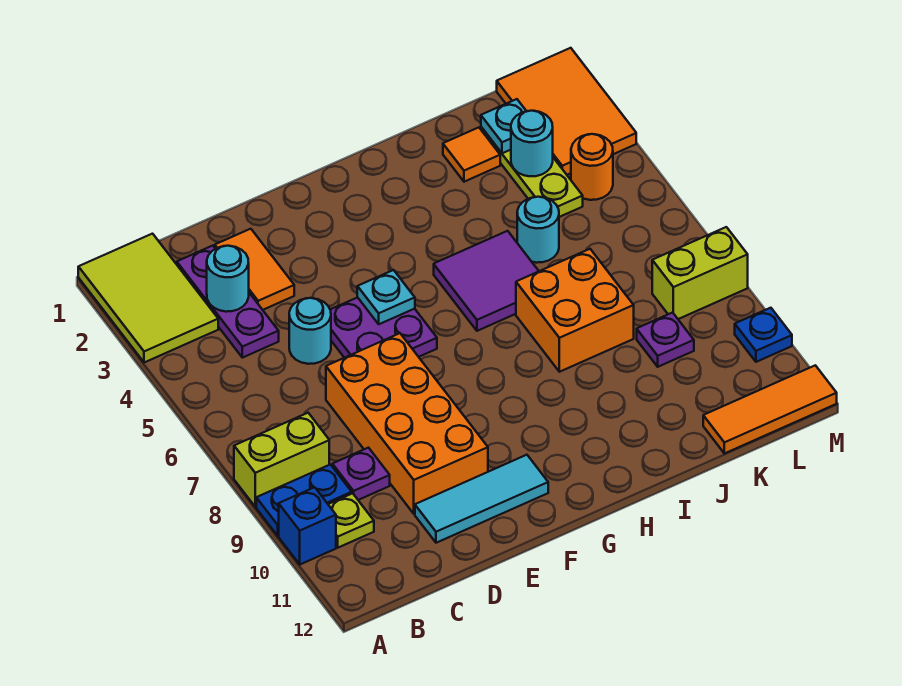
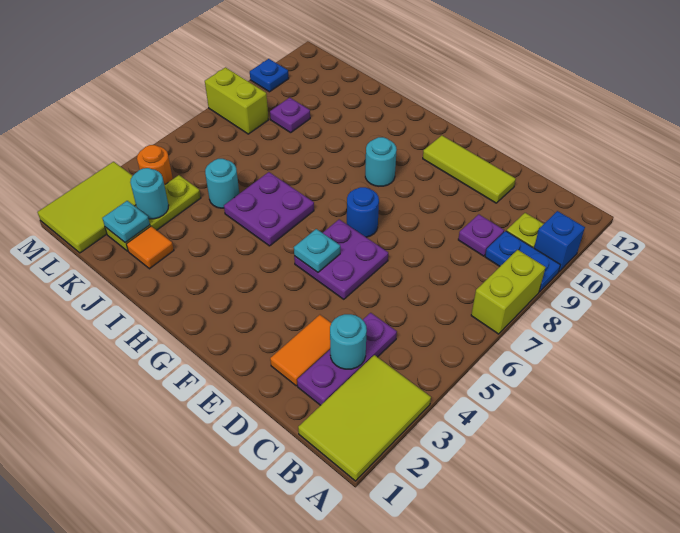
lime 1x2 brick [234,413,329,507] -> lime 1x2 brick turned to [471,250,546,334]
cyan 1x1 round brick [289,298,331,364] -> cyan 1x1 round brick moved to [365,137,397,186]
orange 2x4 brick [326,333,488,514] -> none
cyan 1x3 tile [415,455,548,543] -> lime 1x3 tile [423,135,516,203]
none -> blue 1x1 round brick [347,187,379,237]
purple 2x2 tile [434,231,539,331] -> purple 2x2 plate [224,172,314,246]
orange 2x2 brick [516,249,634,372] -> none
orange 1x3 tile [703,365,837,453] -> none
orange 2x3 tile [497,48,636,175] -> lime 2x3 tile [38,162,136,253]

